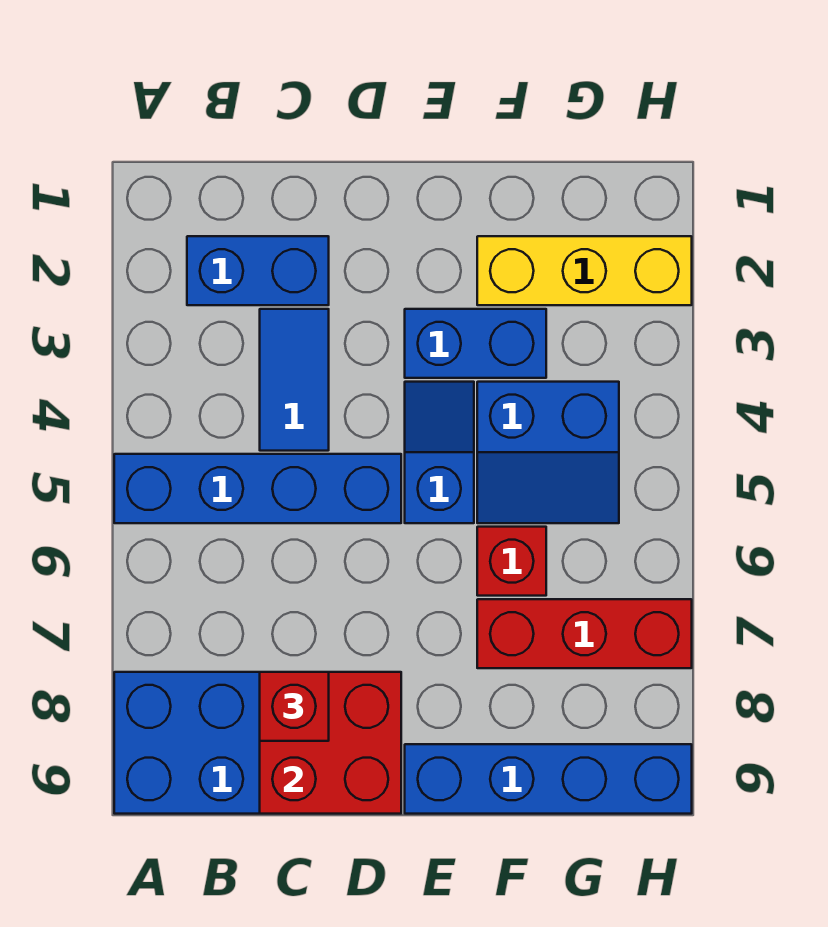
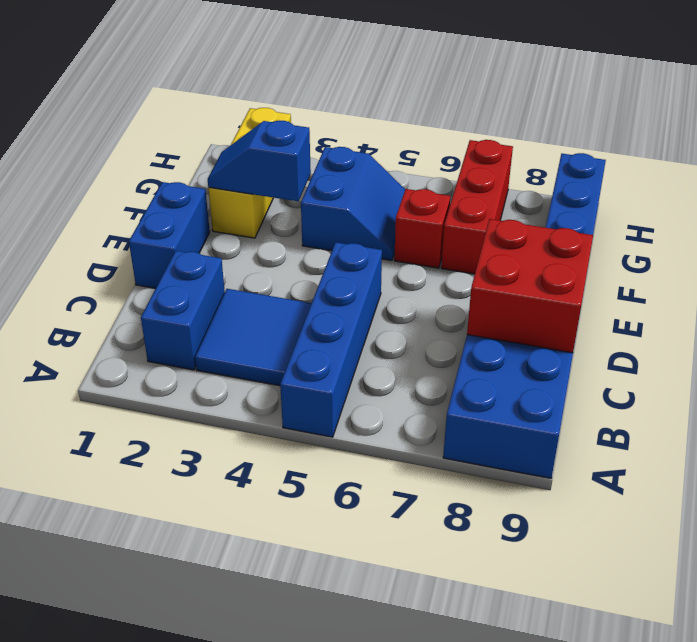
blue 1x2 tile [260,309,329,451] -> blue 2x2 tile [195,289,312,386]
red 1x1 brick [260,672,329,741] -> none
blue 1x2 brick [405,309,546,378] -> blue 1x2 brick moved to [129,182,210,288]
blue 1x2 slope [405,382,474,523] -> blue 1x2 slope moved to [208,121,311,201]

